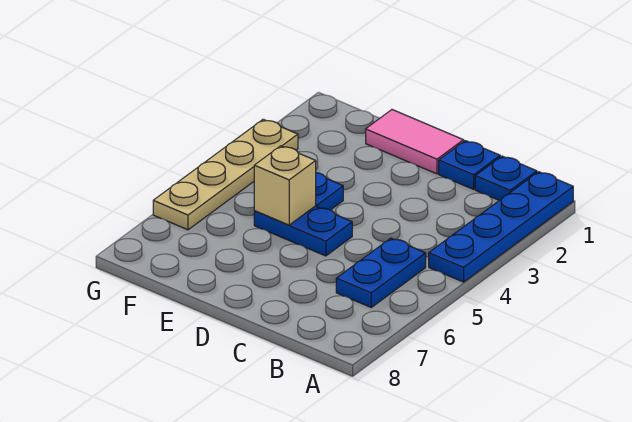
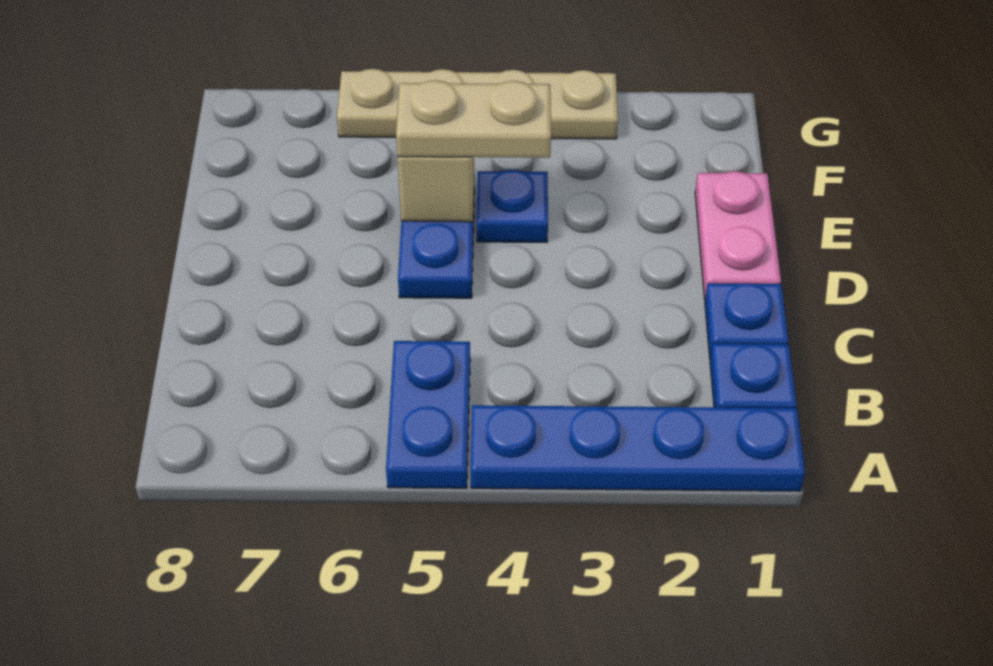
blue 1x2 plate [336,238,426,307] -> blue 1x2 plate turned to [386,341,470,488]
pink 1x2 tile [366,110,464,174] -> pink 1x2 plate [695,171,781,299]
none -> tan 1x2 plate [396,80,551,158]

